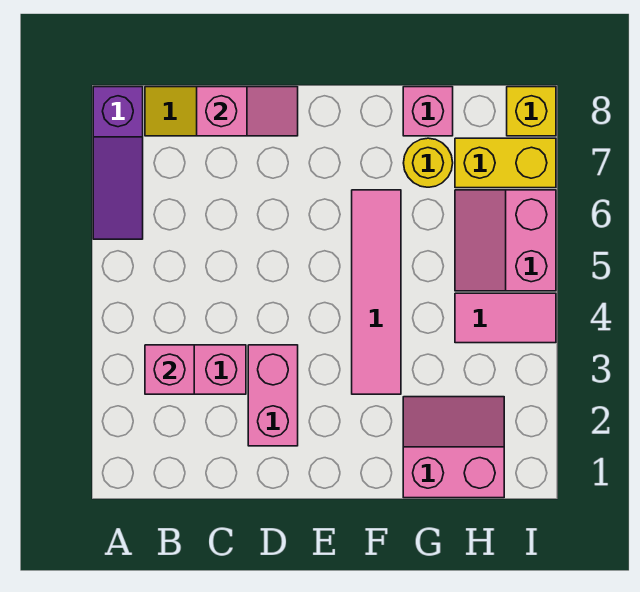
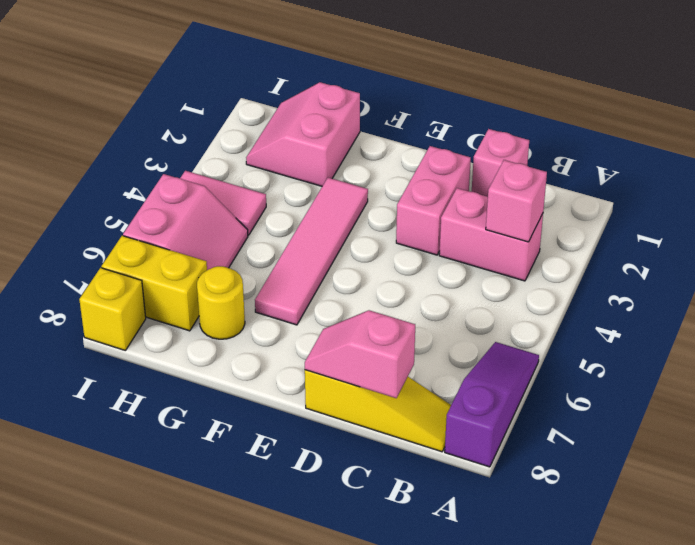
pink 2x2 slope [403,397,504,498] -> pink 2x2 slope turned to [246,82,360,186]
pink 1x1 brick [403,87,453,136] -> pink 1x1 brick moved to [472,129,529,197]

